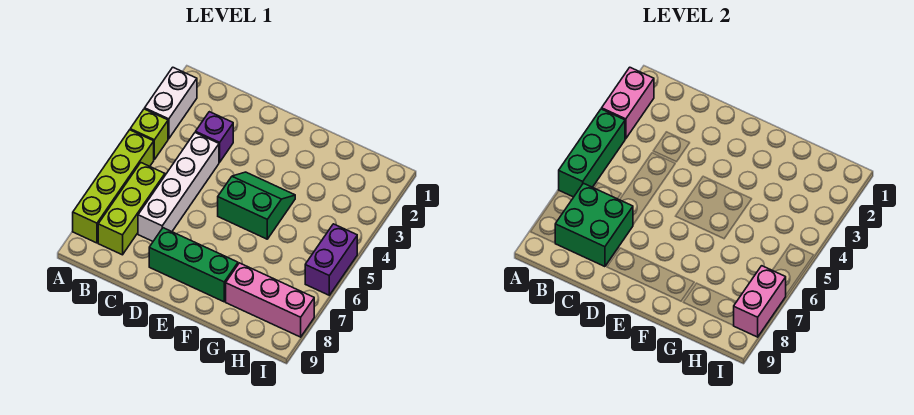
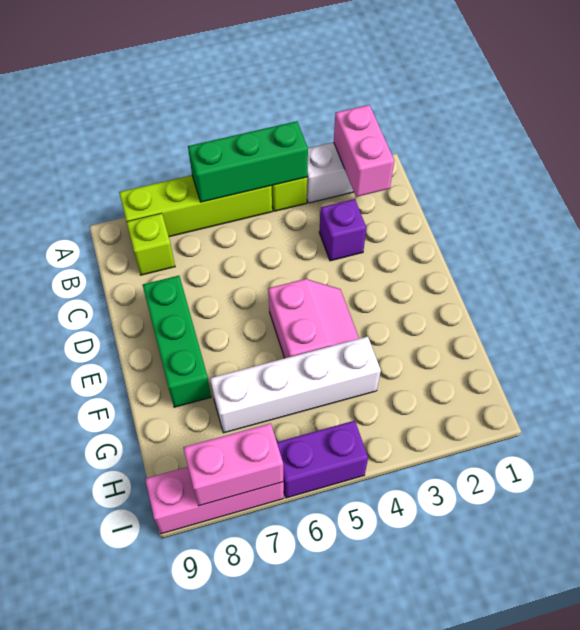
pink 1x2 brick [602,67,654,139] -> pink 1x2 brick turned to [334,105,394,197]
lime 1x3 brick [98,163,165,255] -> lime 1x1 brick [127,213,175,275]
green 2x2 brick [555,183,633,267] -> none
white 1x4 brick [138,132,219,241] -> white 1x4 brick moved to [210,336,381,433]
green 2x2 slope [218,172,295,239] -> pink 2x2 slope [268,279,359,358]
pink 1x3 brick [226,263,314,337] -> pink 1x3 brick turned to [145,467,284,534]

